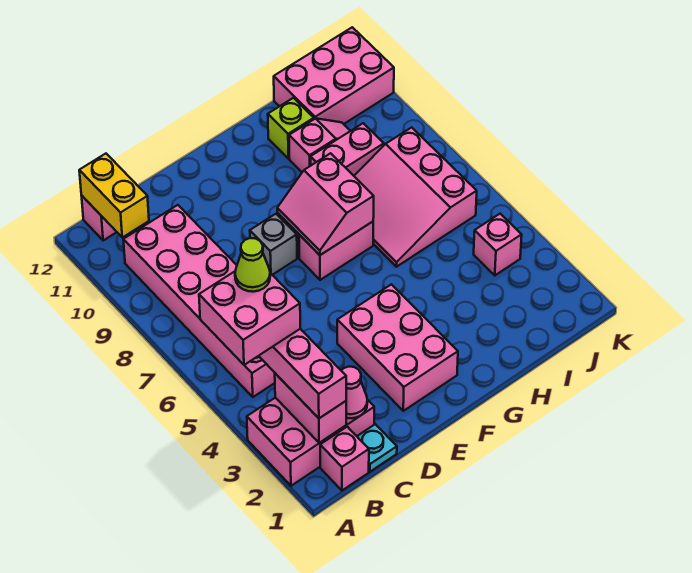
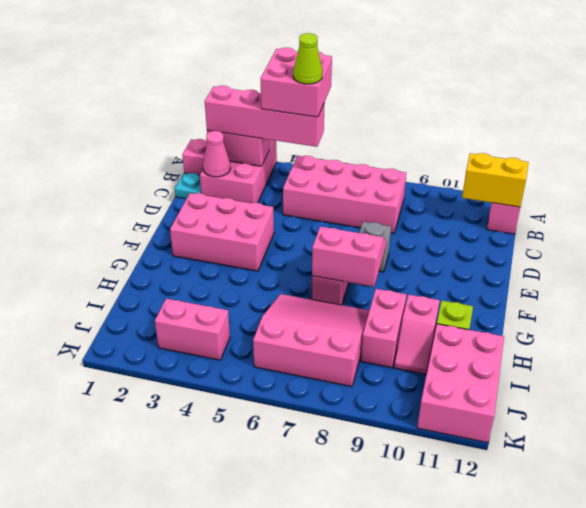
pink 2x6 brick [123,205,275,397] -> pink 2x4 brick [283,156,406,233]
pink 1x1 brick [474,214,522,275] -> pink 1x2 brick [155,299,230,360]

